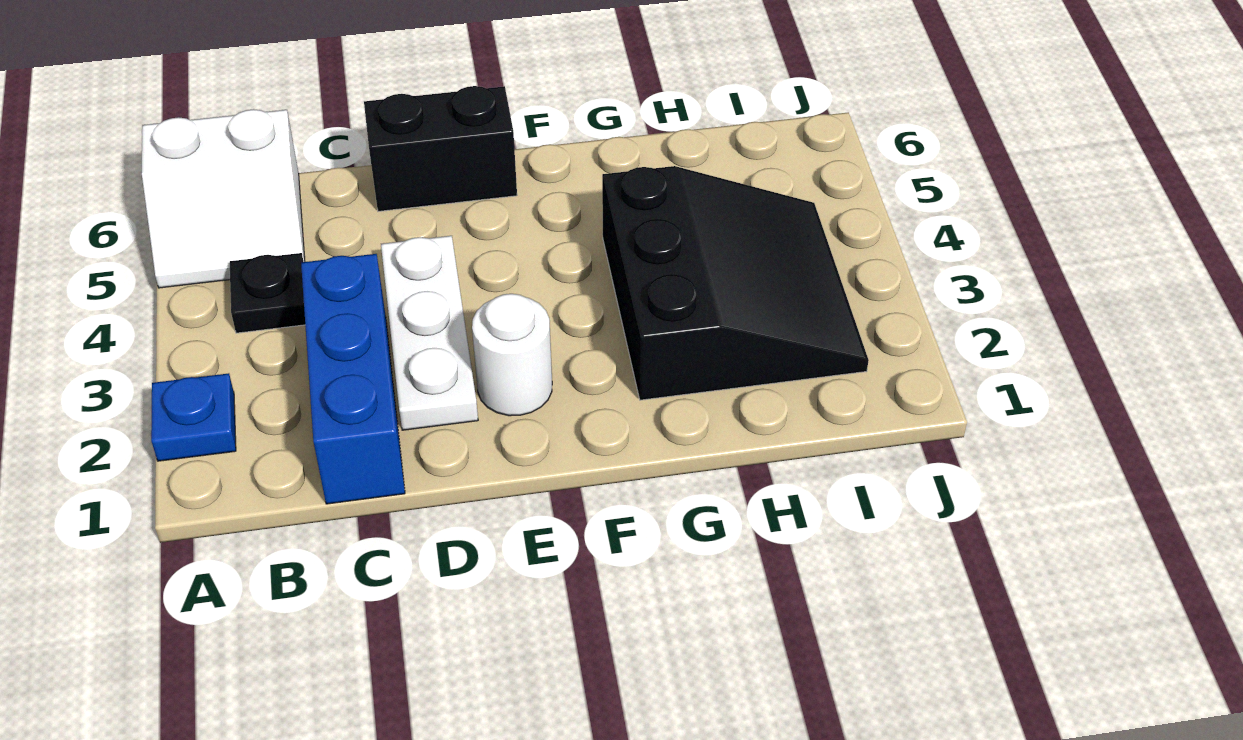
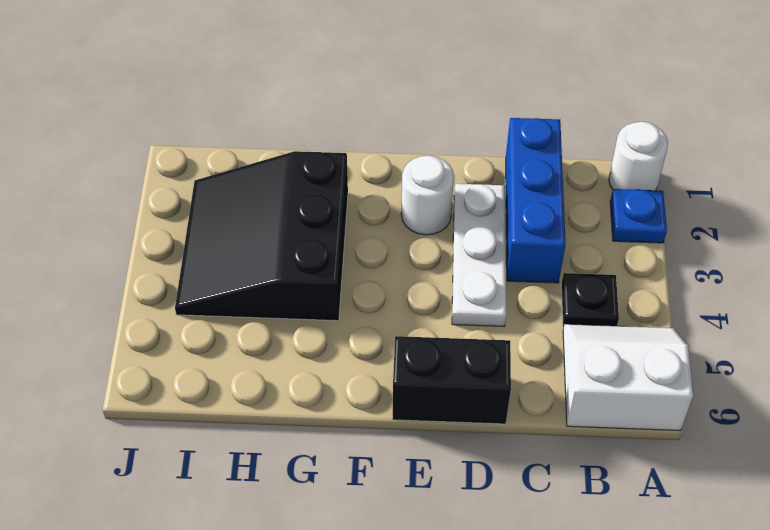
none -> white 1x1 round brick [609,122,668,190]

